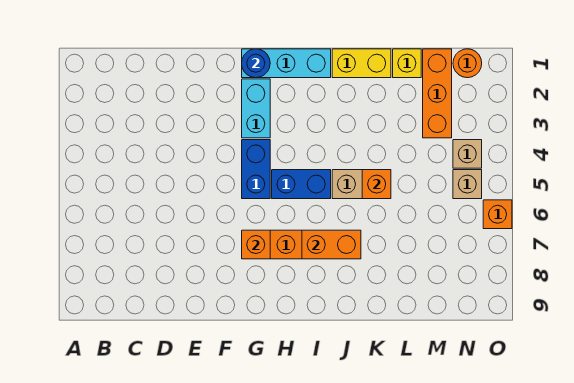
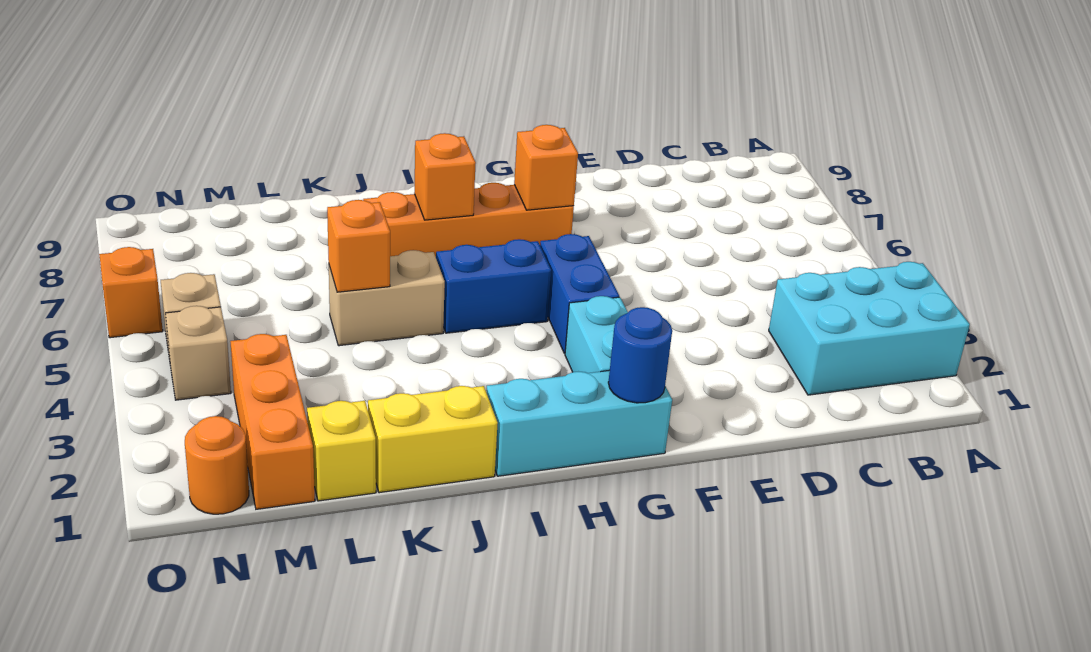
none -> cyan 2x3 brick [769,262,970,395]
orange 1x2 brick [302,230,361,259] -> orange 1x1 brick [414,133,476,220]

